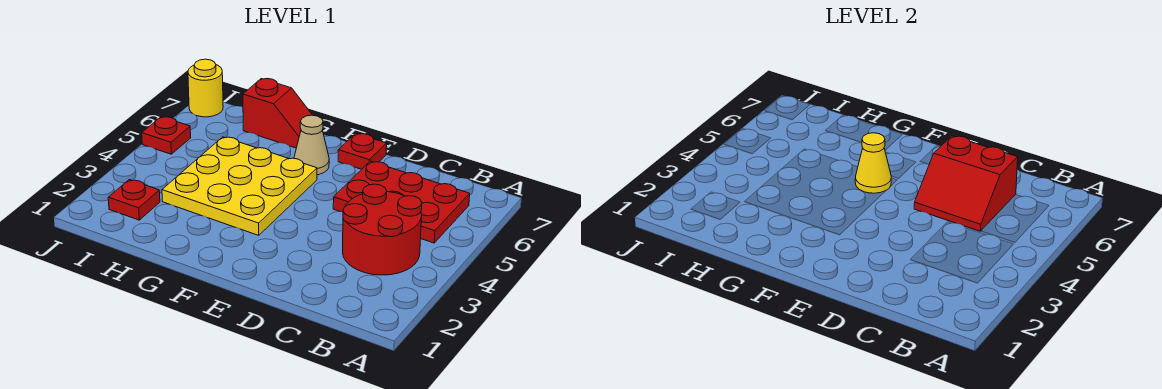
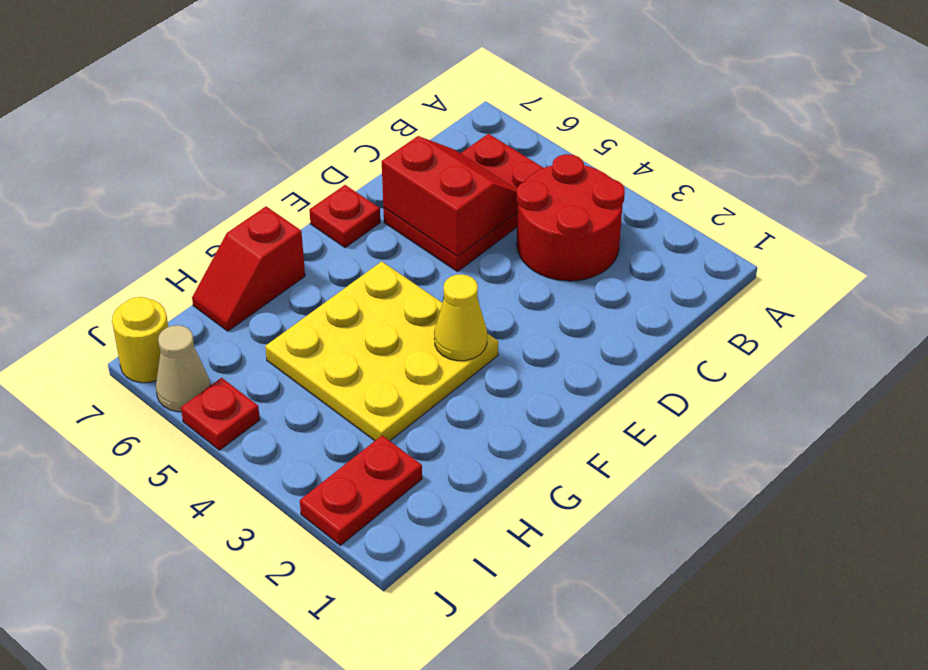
red 2x2 slope [914,136,1018,231] -> red 2x2 slope turned to [382,136,518,256]
yellow 1x1 cone [855,133,891,193] -> yellow 1x1 cone moved to [434,274,487,361]
tan 1x1 cone [294,115,329,175] -> tan 1x1 cone moved to [156,325,210,412]
red 1x2 slope [243,79,312,148] -> red 1x2 slope turned to [192,206,305,331]
red 1x1 plate [108,180,160,220] -> red 1x2 plate [300,436,422,545]

